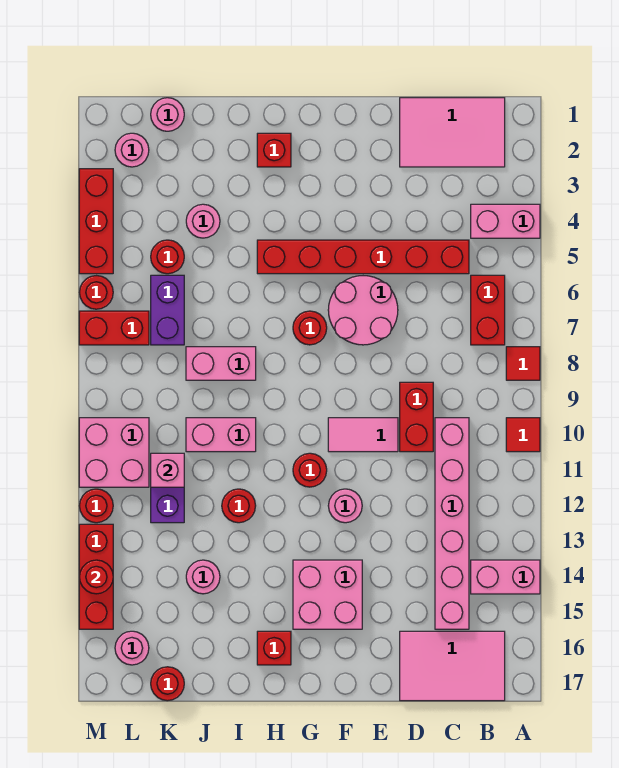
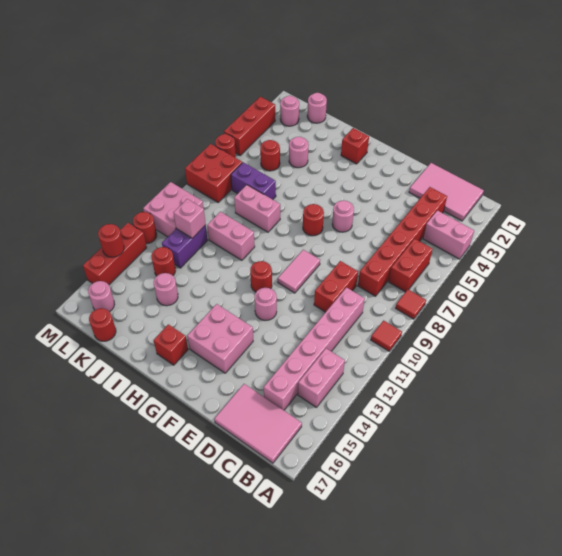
pink 1x2 brick [471,560,540,594] -> pink 1x2 brick turned to [298,349,345,407]
red 1x6 brick [257,240,469,274] -> red 1x6 brick turned to [358,187,447,296]
pink 2x2 round brick [328,276,398,345] -> pink 1x1 round brick [332,201,354,232]
pink 1x2 tile [328,418,398,452] -> pink 1x2 tile turned to [278,250,320,293]
red 1x1 round brick [222,489,256,523] -> red 1x1 round brick moved to [151,247,176,276]
purple 1x2 brick [151,275,184,345] -> purple 1x2 brick turned to [231,162,276,199]
red 1x2 brick [79,311,149,345] -> red 2x2 brick [185,144,242,202]

